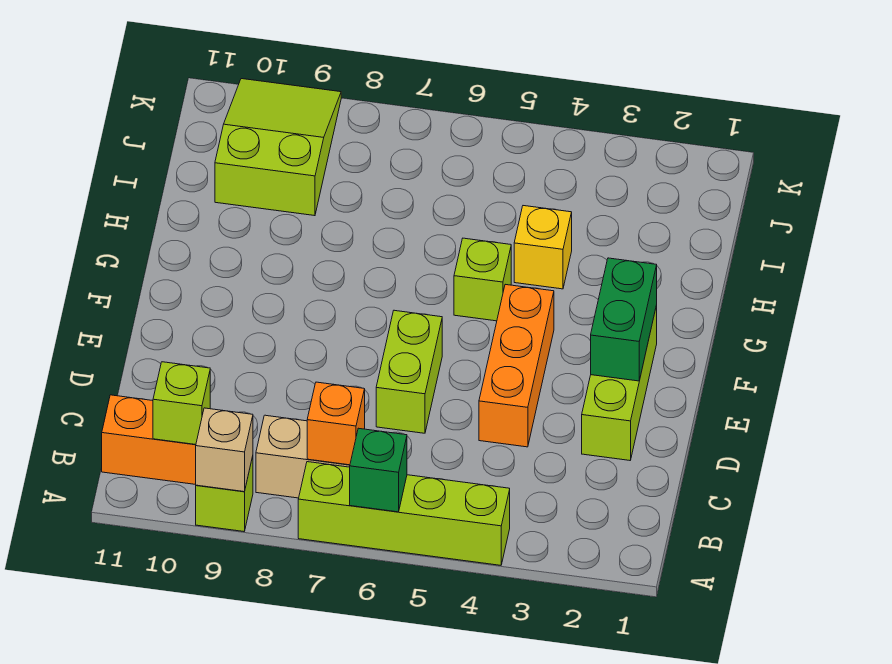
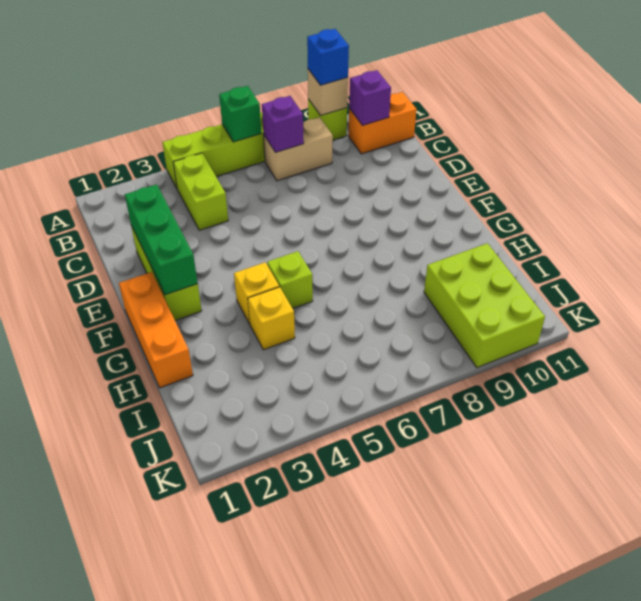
none -> blue 1x1 brick [307,29,349,85]
orange 1x1 brick [307,382,365,465] -> purple 1x1 brick [262,96,304,152]
lime 1x1 brick [153,362,210,445] -> purple 1x1 brick [349,70,391,126]
orange 1x3 brick [479,284,554,447] -> orange 1x3 brick moved to [119,272,193,388]
lime 1x2 brick [376,310,442,433] -> lime 1x2 brick moved to [173,153,228,230]
green 1x2 brick [591,258,657,381] -> green 1x3 brick [125,184,198,295]
none -> yellow 1x1 brick [234,262,279,324]
lime 2x3 slope [215,79,341,216] -> lime 2x3 brick [424,243,545,368]

